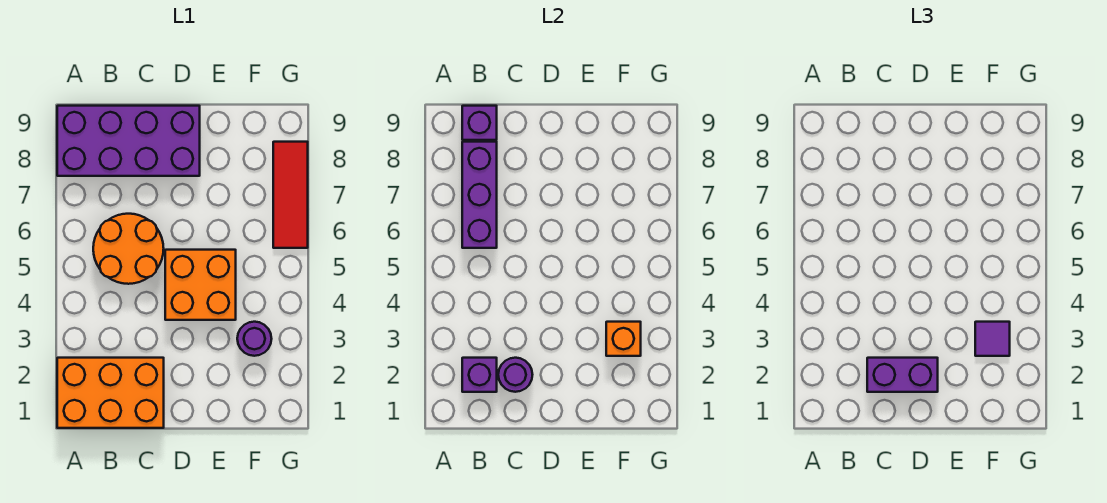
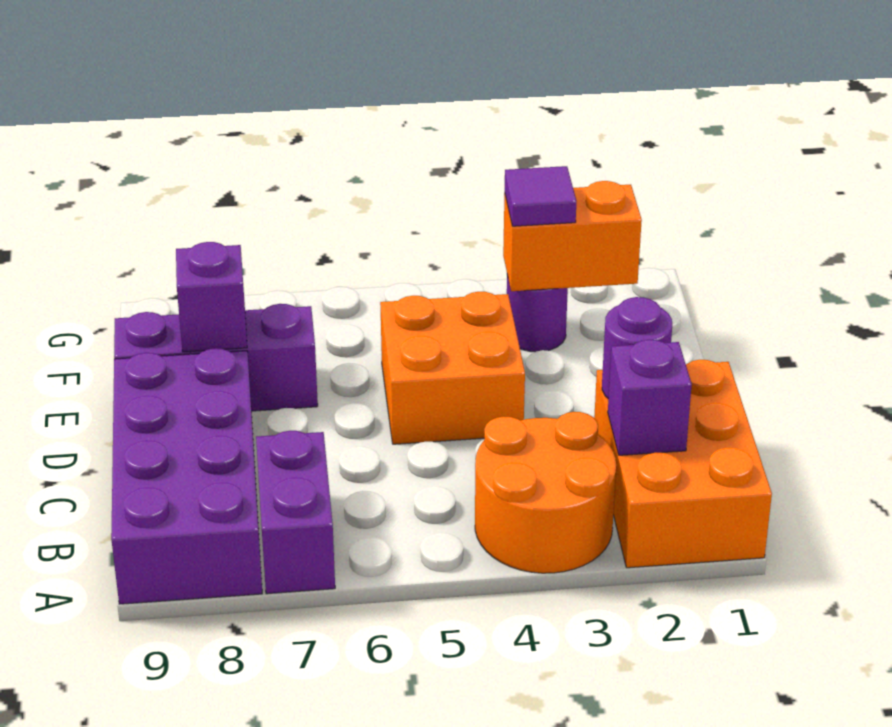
orange 2x2 round brick [93,214,164,284] -> orange 2x2 round brick moved to [475,412,616,573]
purple 1x3 brick [462,142,497,248] -> purple 1x3 brick moved to [114,304,318,411]
purple 1x1 brick [462,106,497,140] -> purple 1x1 brick moved to [176,242,247,352]
purple 1x2 brick [867,358,938,392] -> purple 1x2 brick moved to [256,431,335,594]
orange 1x1 brick [606,322,641,356] -> orange 1x2 brick [503,181,642,291]
red 1x3 tile [273,142,308,248] -> none

